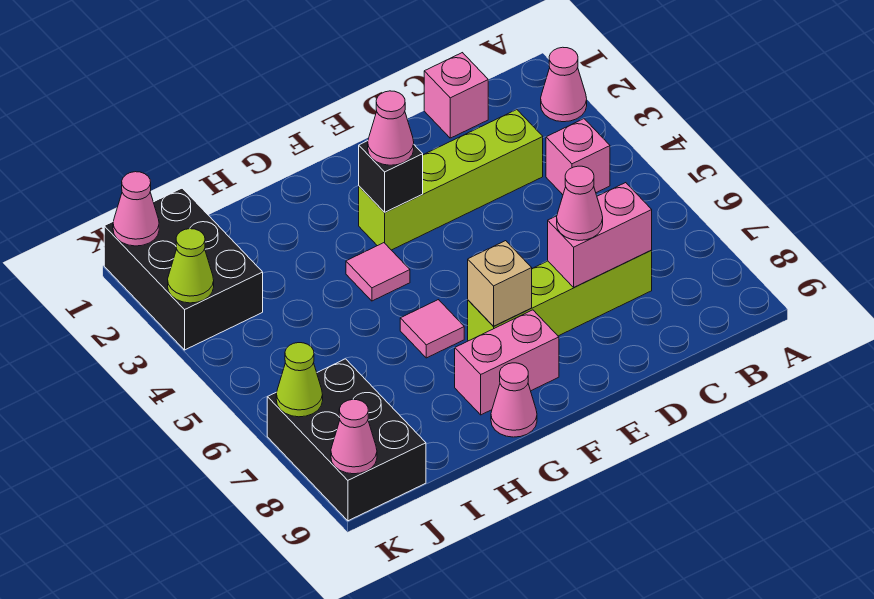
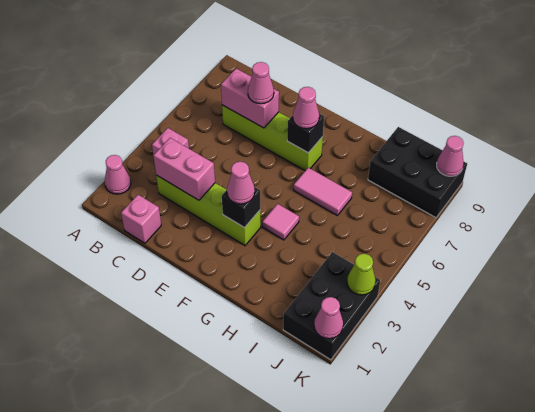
tan 1x1 brick [468,241,532,326] -> black 1x1 brick [287,113,324,153]
pink 1x2 brick [455,310,559,415] -> pink 1x2 brick moved to [153,138,215,200]
pink 1x1 tile [400,300,464,358] -> pink 1x2 tile [294,168,352,216]
pink 1x1 cone [491,363,537,437] -> pink 1x1 cone moved to [293,87,319,129]
black 2x3 brick [267,359,426,521] -> black 2x3 brick turned to [368,127,467,218]
lime 1x1 cone [276,343,323,417] -> none

